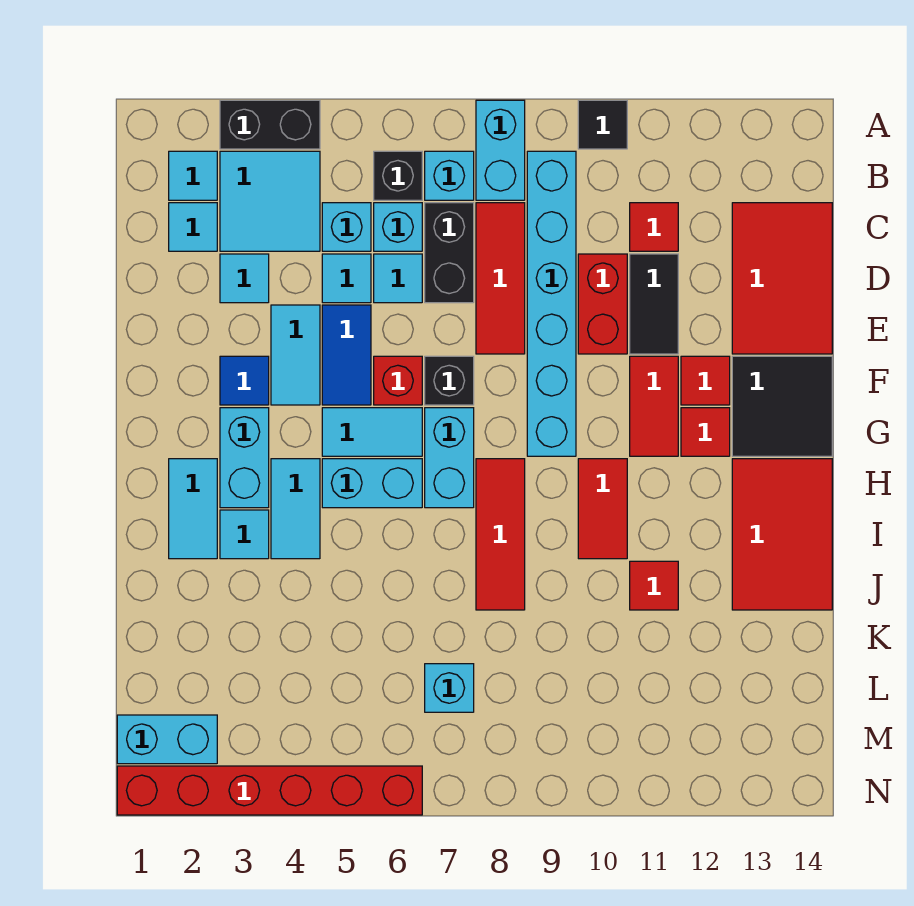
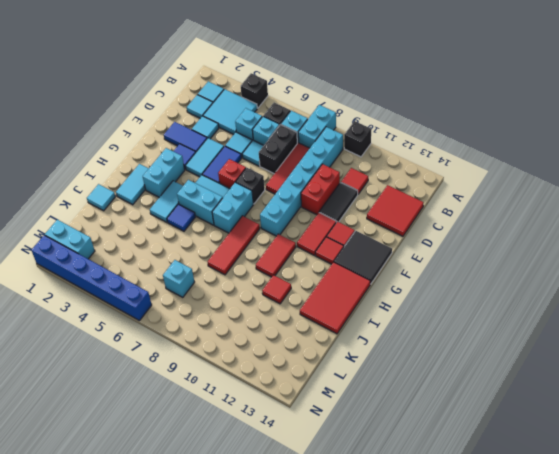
black 1x2 brick [220,100,320,149] -> black 1x1 brick [241,73,268,108]
black 1x1 tile [578,100,627,149] -> black 1x1 brick [344,121,371,157]
red 2x3 tile [732,203,832,354] -> red 2x2 tile [367,185,424,236]
none -> blue 1x2 tile [164,122,207,152]
cyan 1x1 tile [220,510,269,559] -> cyan 1x1 tile moved to [87,184,115,211]
none -> blue 1x1 tile [167,204,195,231]
red 1x6 brick [117,766,422,815] -> blue 1x6 brick [31,235,152,321]

